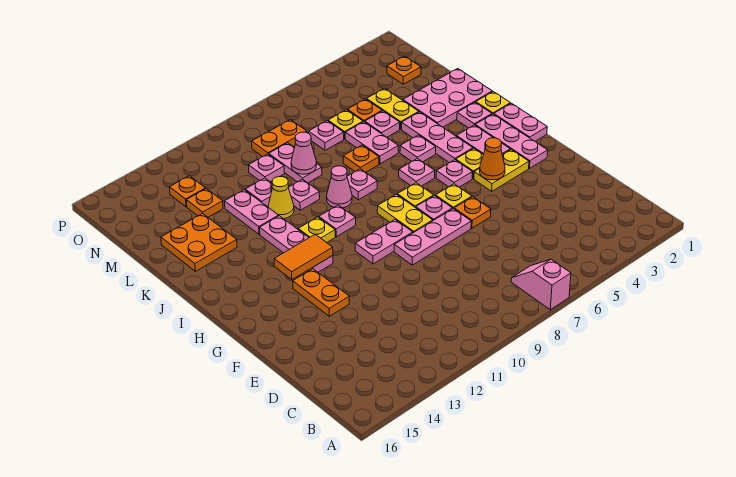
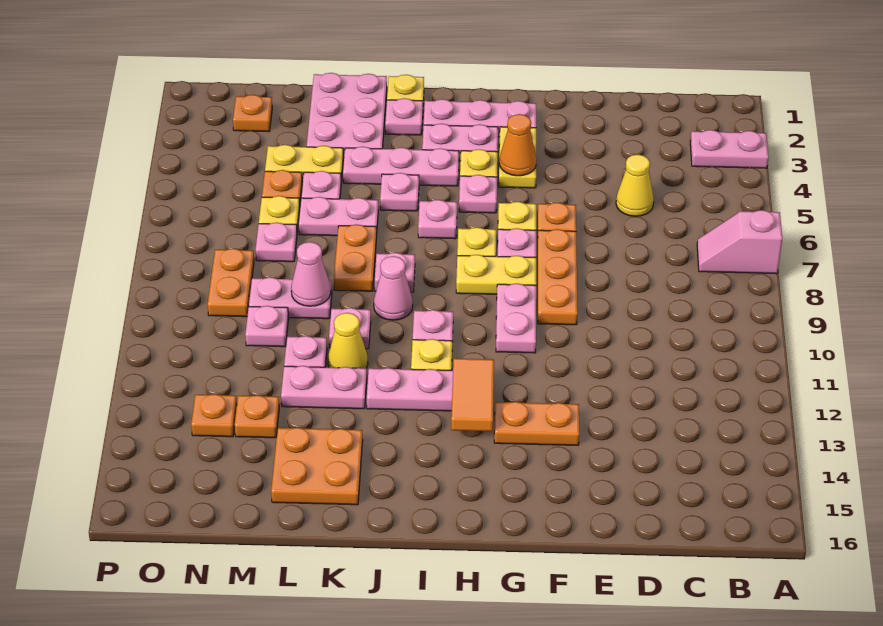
none -> yellow 1x1 cone [616,155,654,216]
pink 1x3 plate [394,209,471,265] -> orange 1x3 plate [538,229,578,325]
pink 1x2 plate [494,103,547,141] -> pink 1x2 plate moved to [690,130,769,168]
orange 1x1 plate [343,145,379,172] -> orange 1x2 plate [334,224,377,291]

